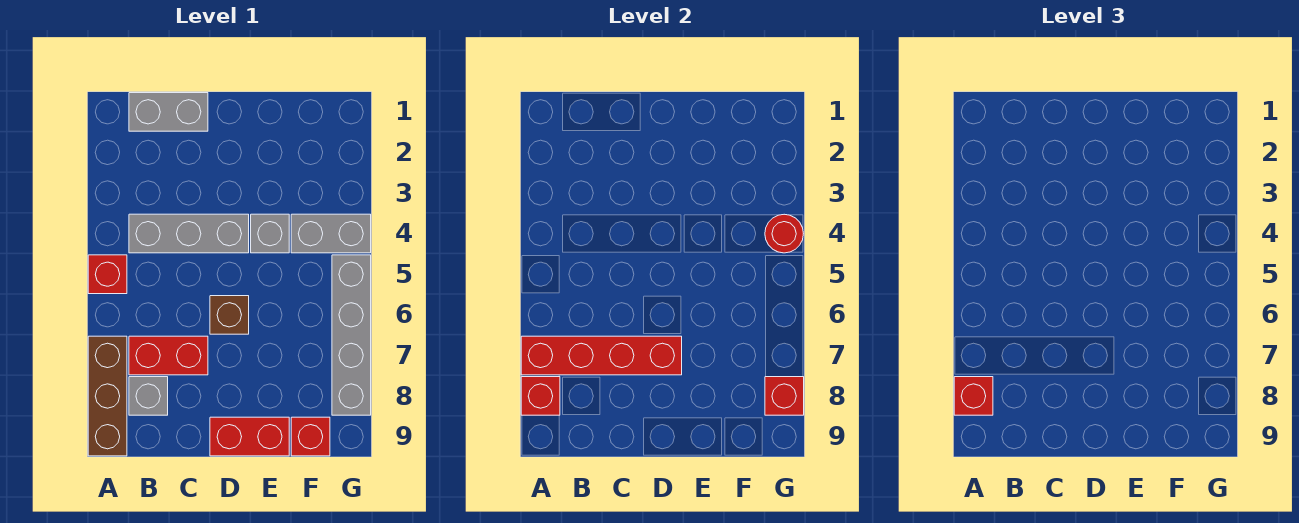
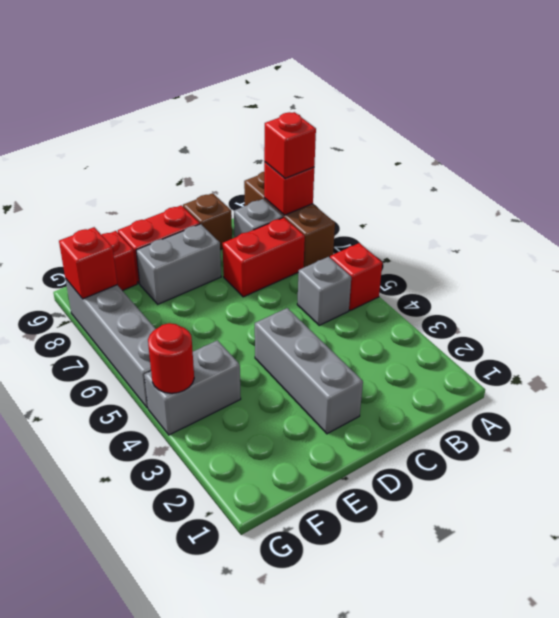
red 1x4 brick [521,336,682,375] -> none
grey 1x2 brick [129,93,208,131] -> grey 1x2 brick moved to [136,224,221,304]
grey 1x3 brick [129,214,249,253] -> grey 1x3 brick turned to [255,308,363,434]
brown 1x1 brick [210,296,249,334] -> brown 1x1 brick moved to [183,193,232,250]
grey 1x1 brick [251,214,289,253] -> grey 1x1 brick moved to [297,257,351,325]

